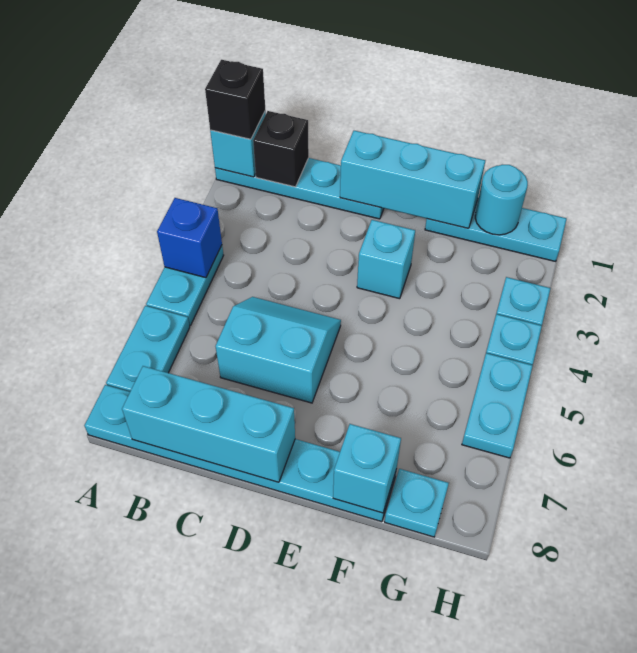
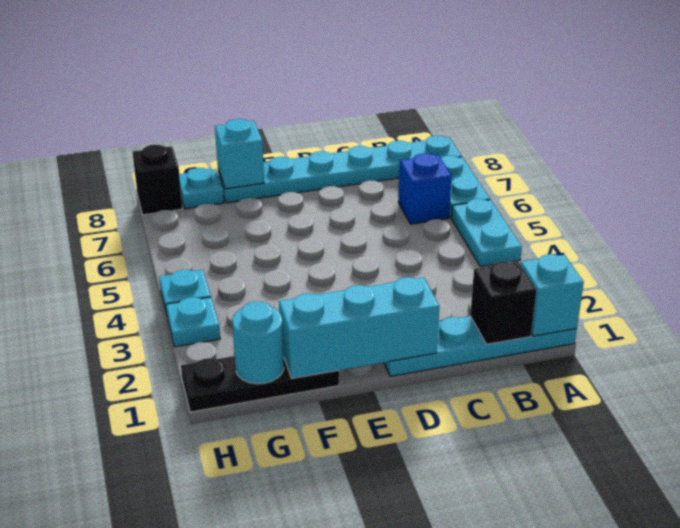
black 1x1 brick [205,60,265,139] -> black 1x1 brick moved to [133,145,182,215]
blue 1x1 brick [157,198,222,278] -> blue 1x1 brick moved to [398,153,452,224]
cyan 1x3 brick [122,366,295,482] -> none
cyan 2x2 slope [215,297,341,403] -> none
cyan 1x1 brick [357,220,415,299] -> none
cyan 1x3 plate [425,198,567,261] -> black 1x3 plate [181,356,339,412]
cyan 1x2 plate [462,353,533,458] -> none

